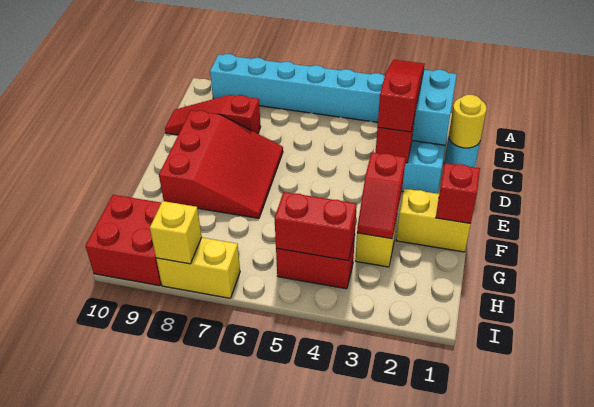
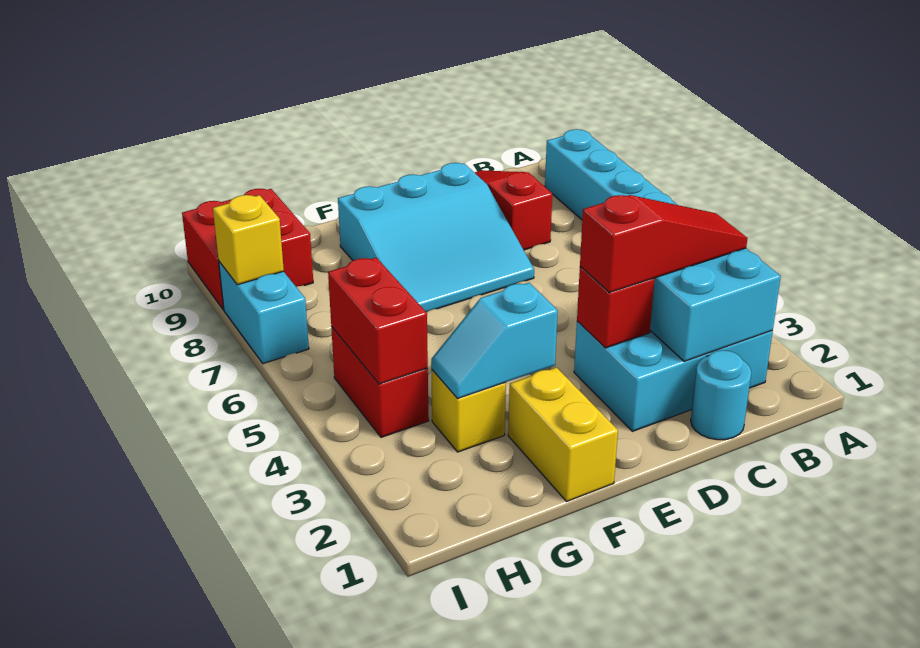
yellow 1x1 round brick [449,95,487,148] -> none
red 3x3 slope [159,110,283,218] -> cyan 3x3 slope [338,163,534,312]
red 1x1 brick [436,163,480,224] -> none
red 1x2 slope [357,152,406,239] -> cyan 1x2 slope [431,283,558,398]
yellow 1x2 brick [156,237,240,298] -> cyan 1x2 brick [219,262,309,364]

